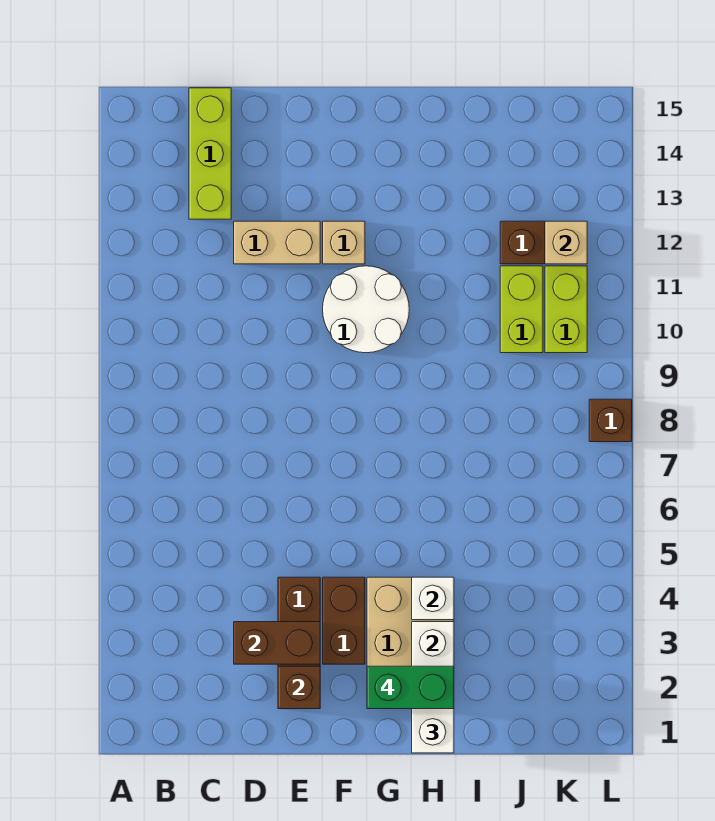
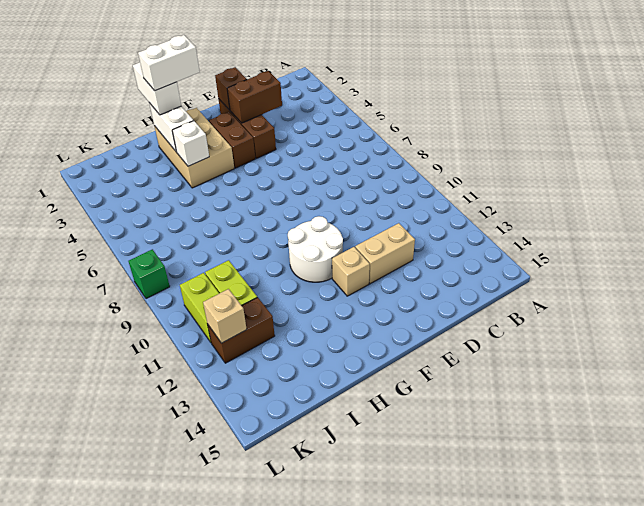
lime 1x3 brick [189,88,231,219] -> none
green 1x2 brick [367,666,454,709] -> white 1x2 brick [138,35,200,91]
brown 1x1 brick [589,399,632,442] -> green 1x1 brick [129,249,170,299]

